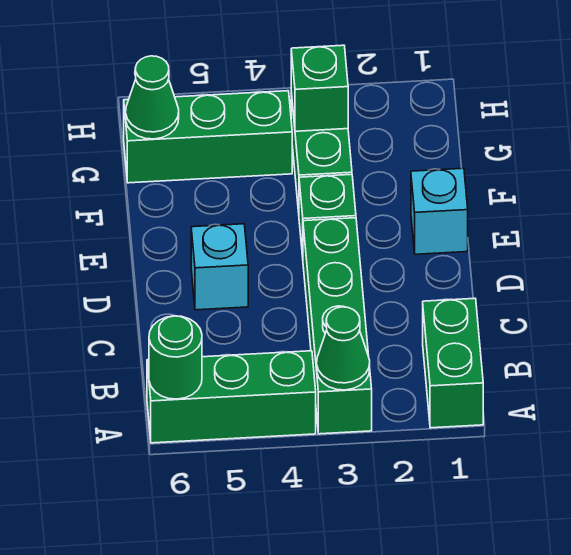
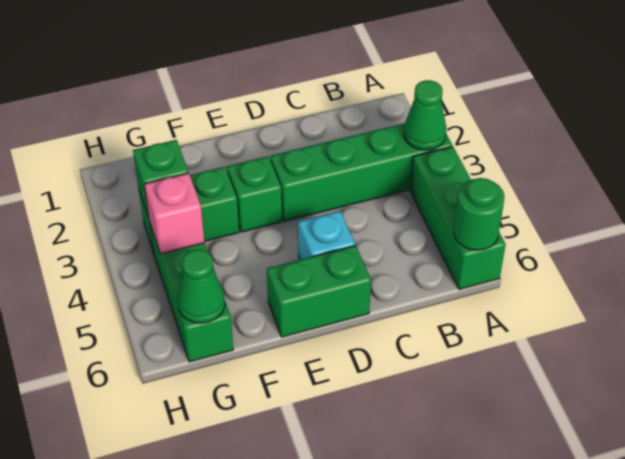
green 1x2 brick [423,298,483,428] -> green 1x2 brick moved to [267,245,371,337]
cyan 1x1 brick [411,168,468,254] -> none
none -> pink 1x1 brick [144,173,204,254]

